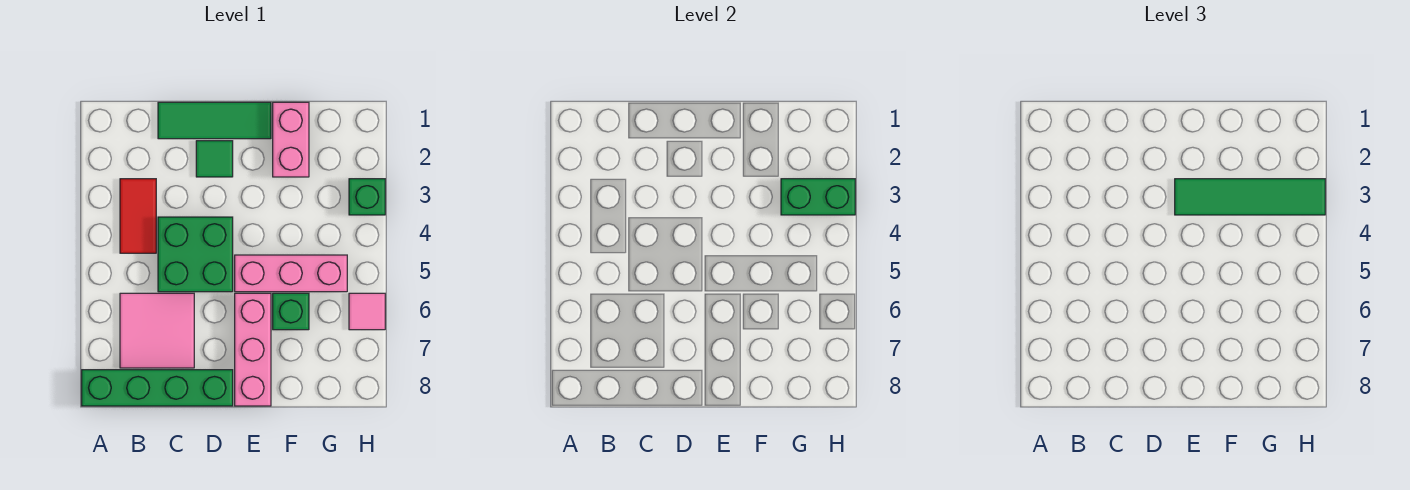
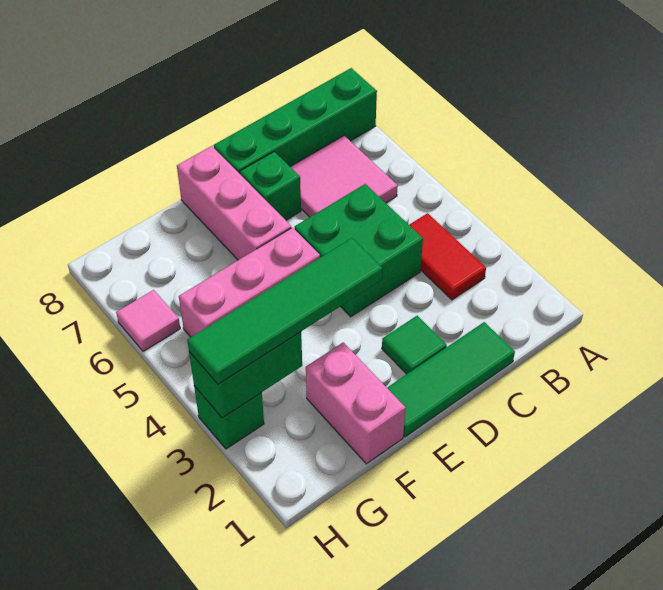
green 1x1 brick [273,293,309,330] -> green 1x1 brick moved to [240,152,301,220]

